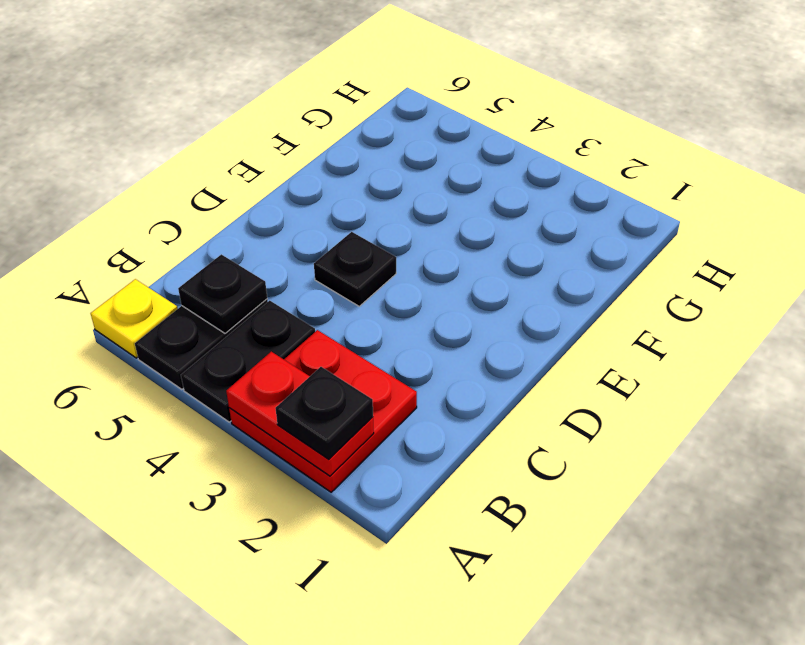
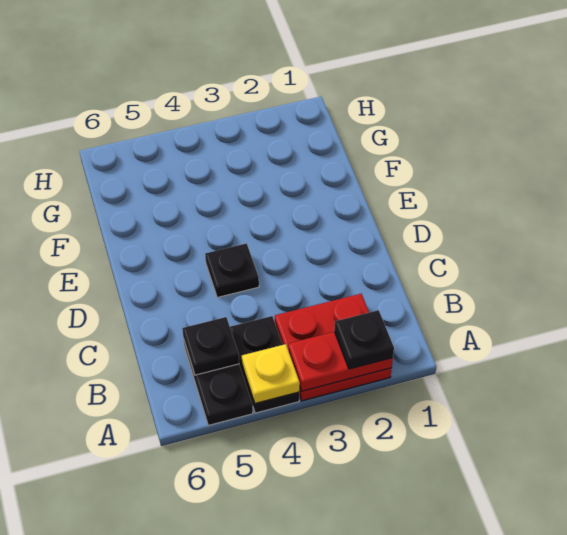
yellow 1x1 plate [91,279,178,358] -> yellow 1x1 plate moved to [242,344,300,403]

